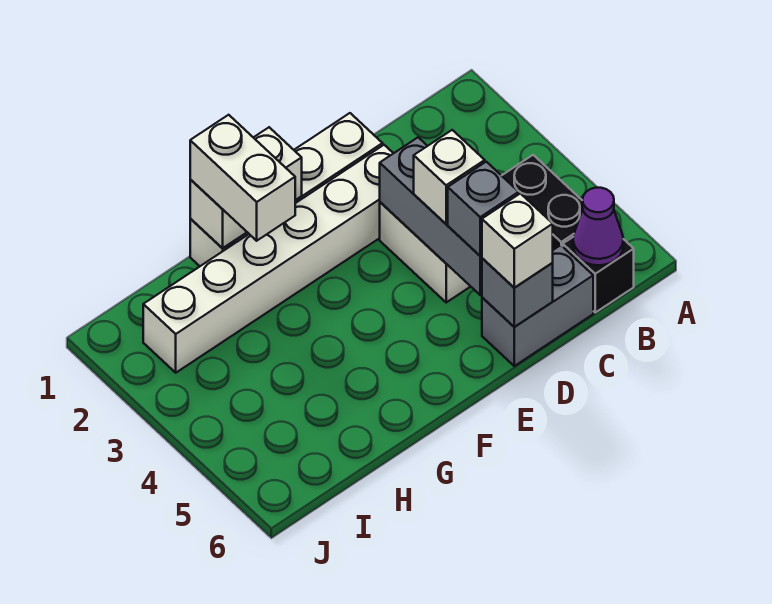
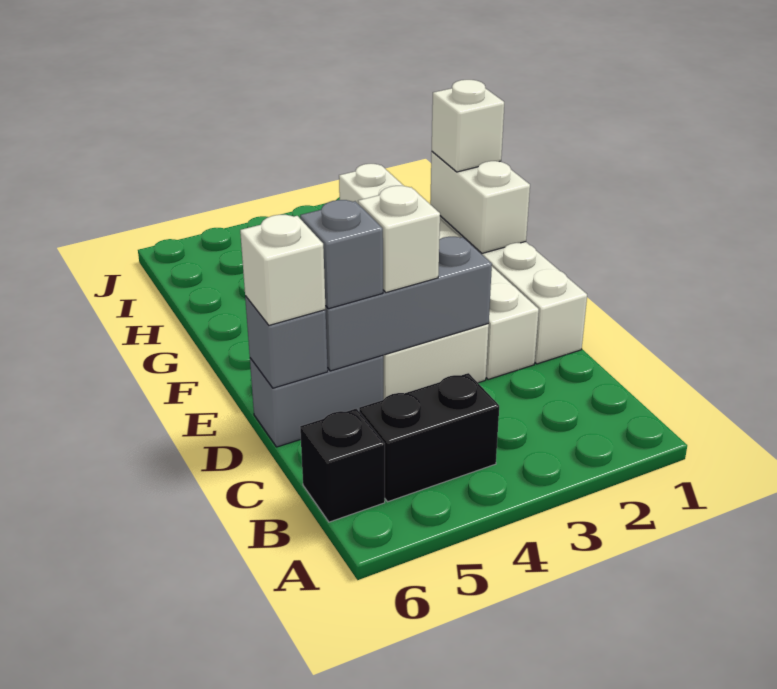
purple 1x1 cone [573,188,623,265] -> none
grey 1x2 brick [482,245,593,366] -> grey 1x2 brick turned to [250,355,383,447]
white 1x2 brick [190,115,295,241] -> white 1x1 brick [432,80,504,172]

